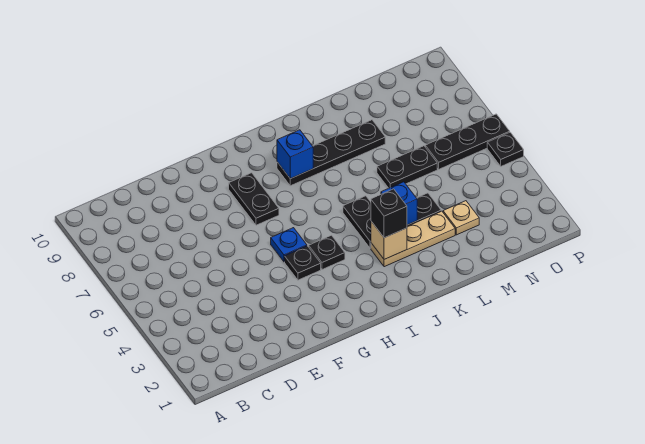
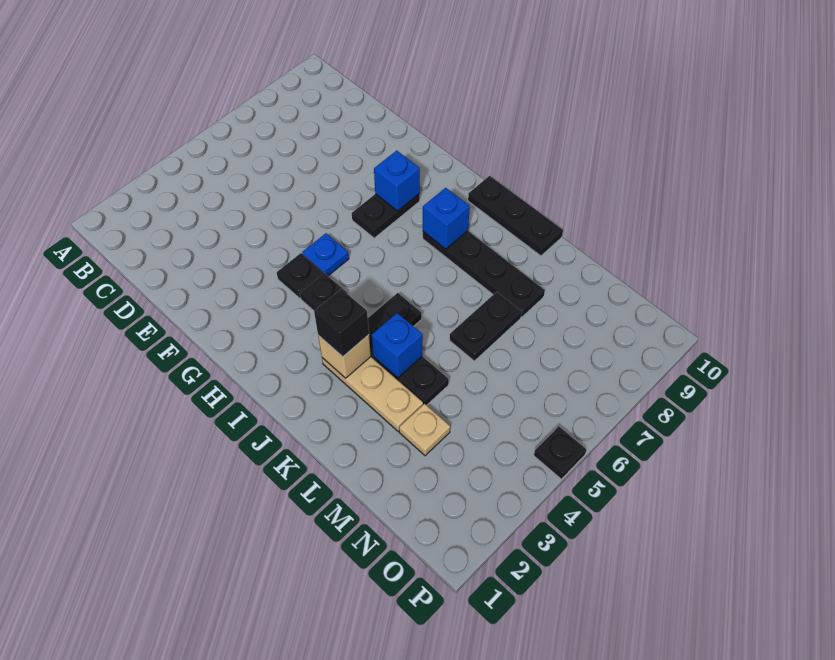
none -> blue 1x1 brick [374,151,420,211]
black 1x2 plate [377,146,437,188] -> black 1x2 plate turned to [449,292,522,361]
black 1x3 plate [425,114,510,169] -> black 1x3 plate moved to [468,176,563,256]

